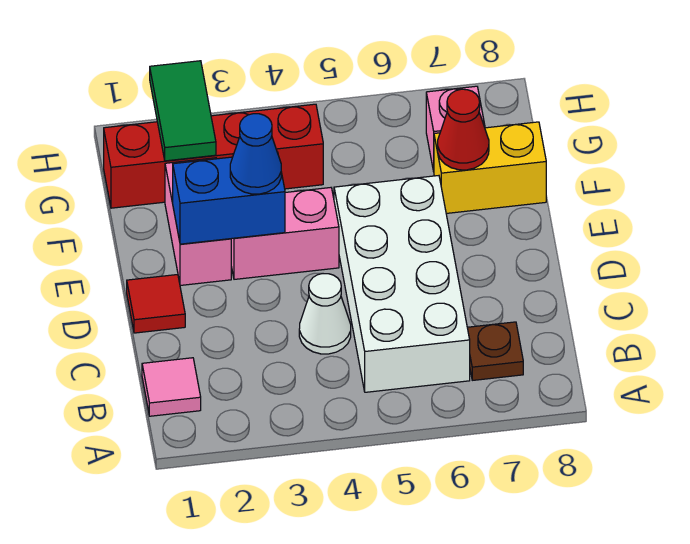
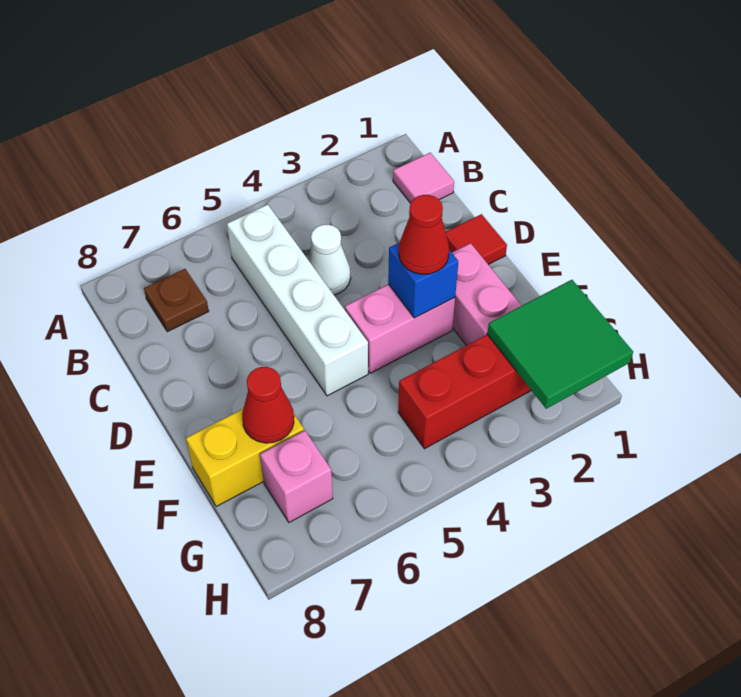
white 2x4 brick [334,176,470,392] -> white 1x4 brick [227,204,368,396]
blue 1x2 brick [173,152,285,244] -> blue 1x1 brick [388,243,458,318]
blue 1x1 cone [230,114,281,194] -> red 1x1 cone [399,195,449,274]
green 1x2 tile [150,61,216,161] -> green 2x2 tile [487,280,633,409]

